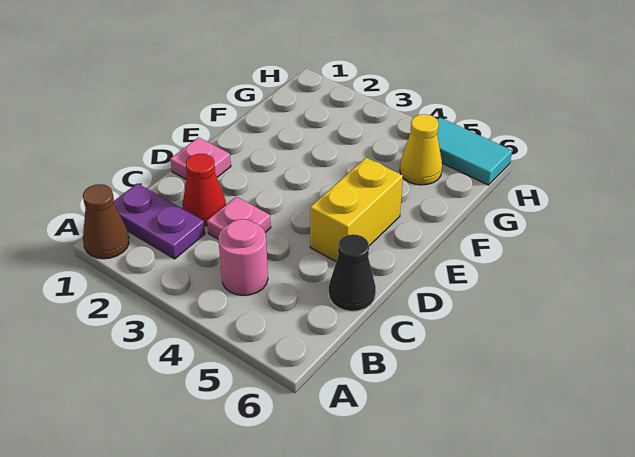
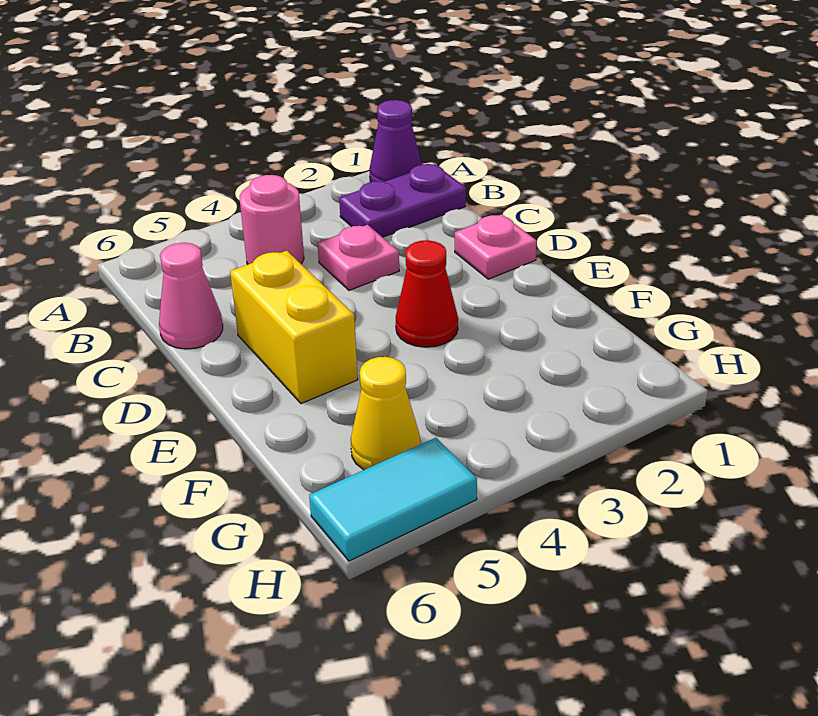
brown 1x1 cone [83,184,129,259] -> purple 1x1 cone [369,100,422,182]
red 1x1 cone [182,154,226,226] -> red 1x1 cone moved to [396,240,458,347]
black 1x1 cone [329,234,376,311] -> pink 1x1 cone [159,243,223,349]

